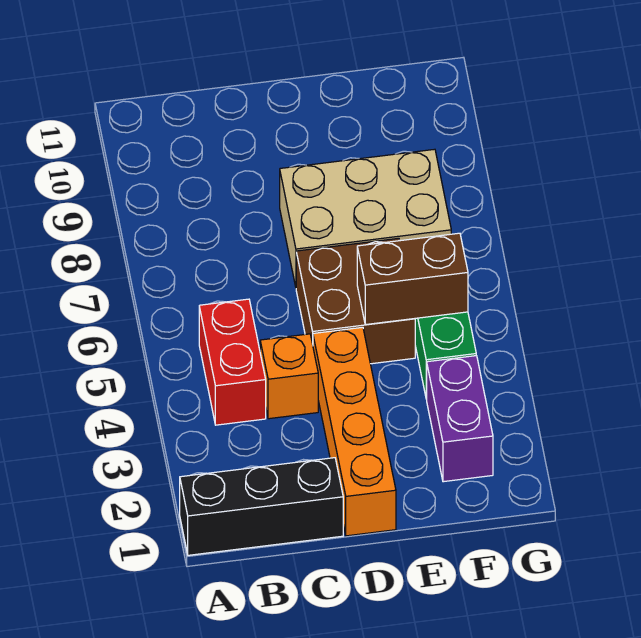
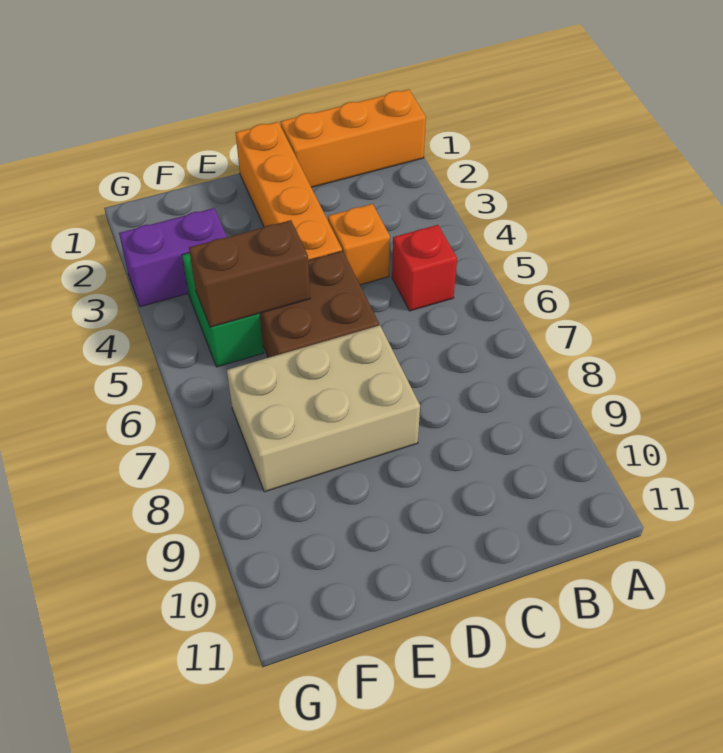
black 1x3 brick [180,458,343,555] -> orange 1x3 brick [280,89,426,187]
red 1x2 brick [199,299,266,425] -> red 1x1 brick [392,225,457,311]
purple 1x2 brick [427,356,493,482] -> purple 1x2 brick turned to [119,208,227,307]

